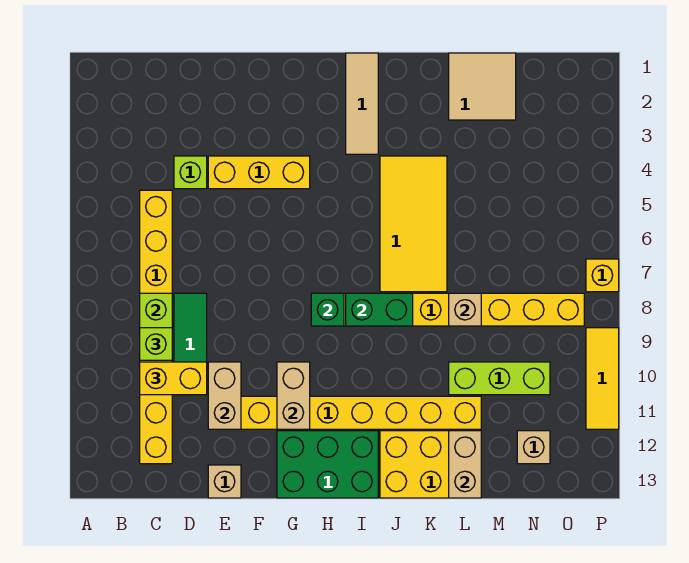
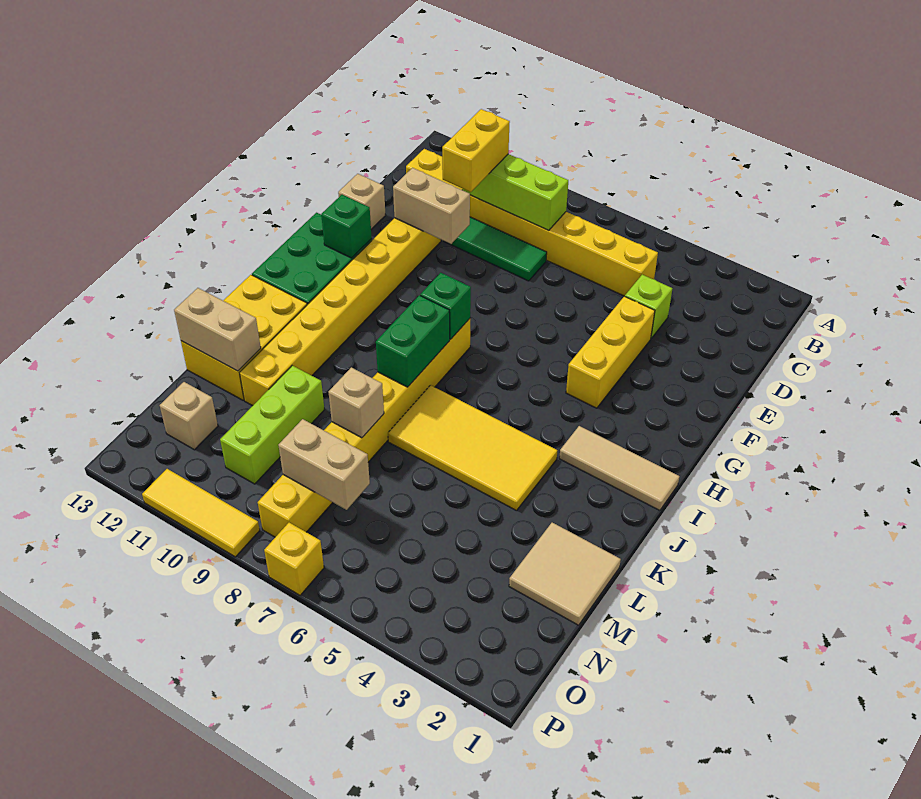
lime 1x1 brick [140,328,172,360] -> none
tan 1x2 brick [277,362,310,429] -> tan 1x2 brick moved to [278,419,370,510]
none -> green 1x1 brick [321,195,372,258]

